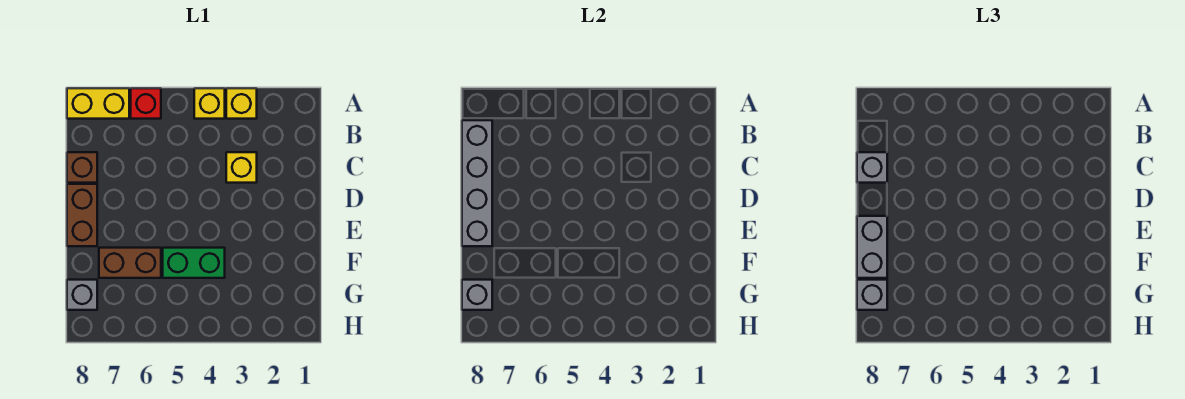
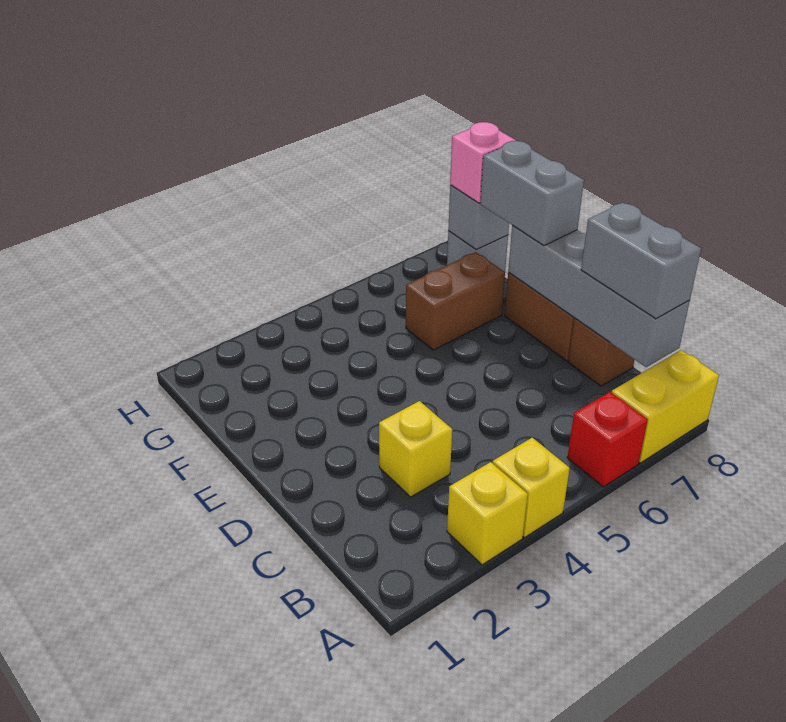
grey 1x1 brick [857,152,887,183] -> grey 1x2 brick [581,203,701,319]
green 1x2 brick [163,248,225,278] -> none
grey 1x1 brick [857,280,887,310] -> pink 1x1 brick [450,122,516,203]

